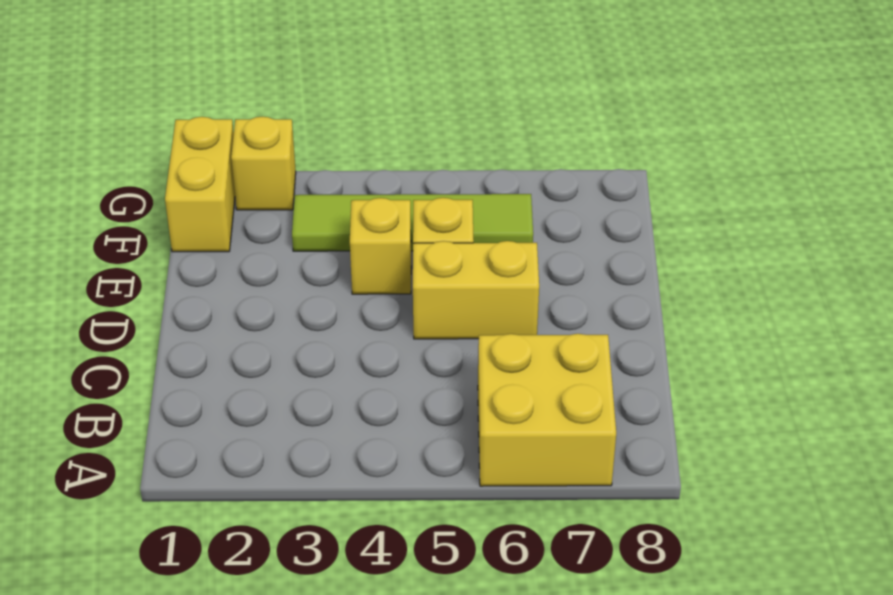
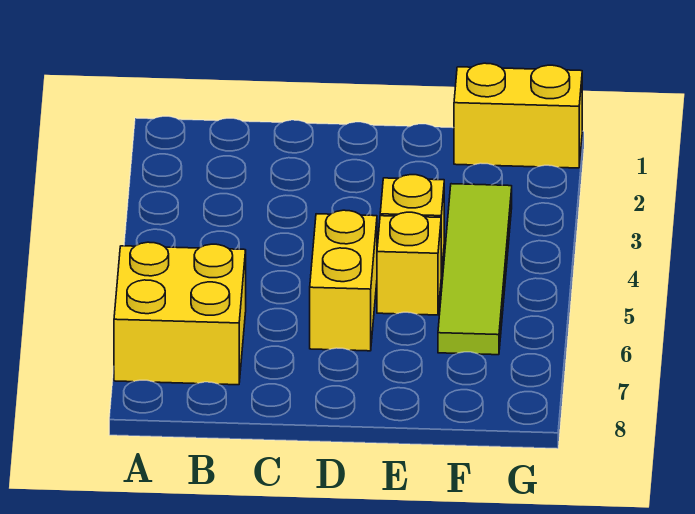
yellow 1x1 brick [231,117,296,210] -> none

